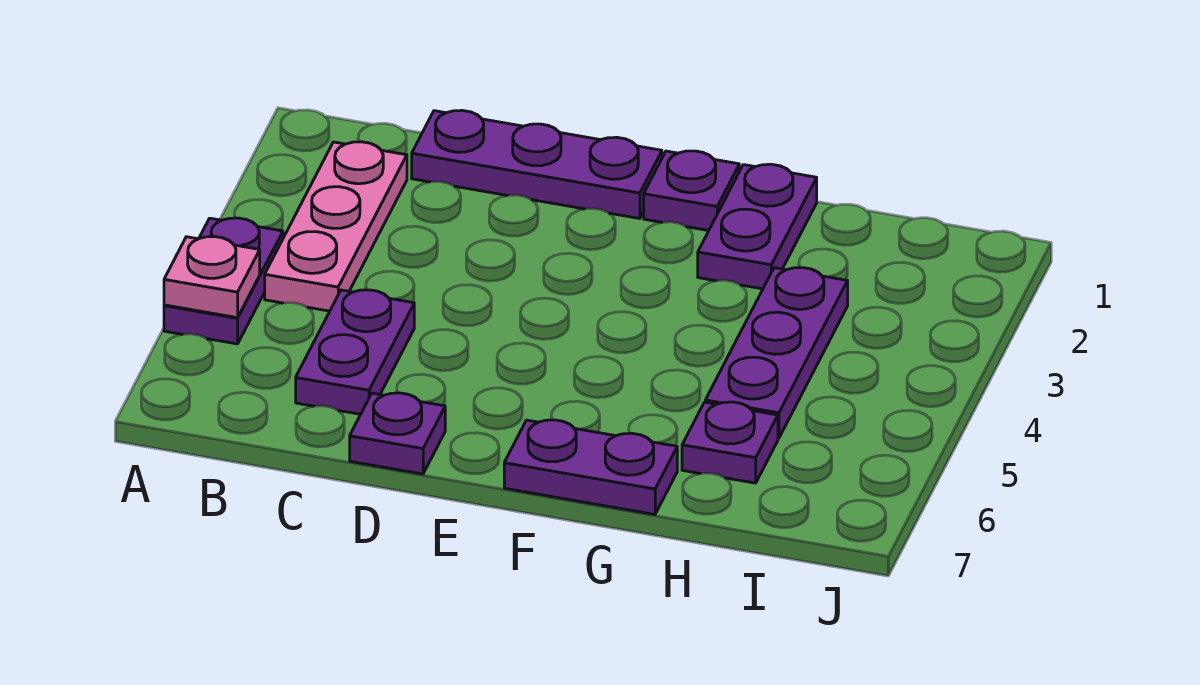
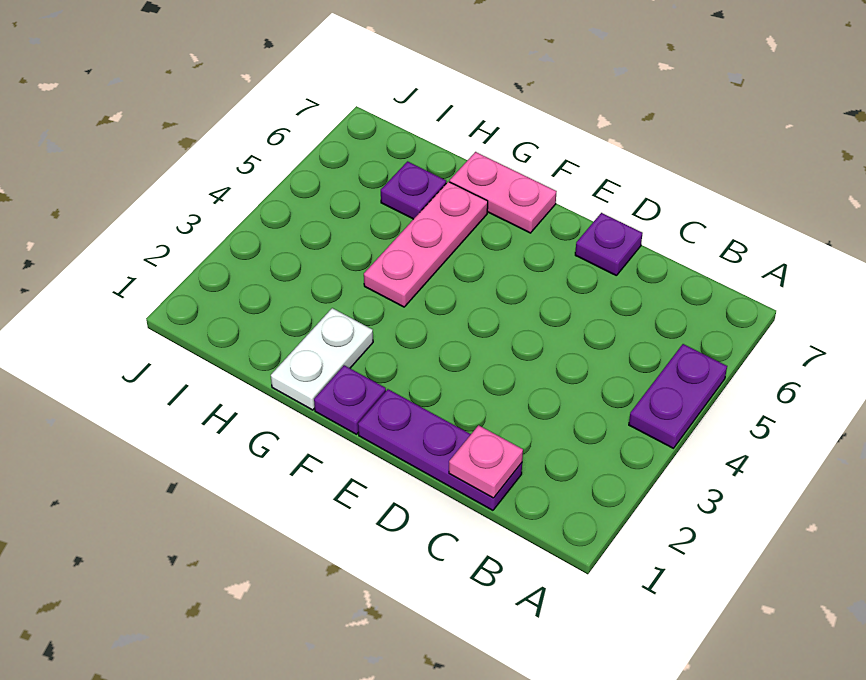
pink 1x1 plate [164,237,260,318] -> pink 1x1 plate moved to [449,425,523,498]
pink 1x3 plate [265,142,407,311] -> pink 1x3 plate moved to [364,182,488,307]
purple 1x2 plate [296,290,414,414] -> none
purple 1x2 plate [504,420,677,514] -> pink 1x2 plate [450,152,557,233]
purple 1x2 plate [698,164,817,289] -> white 1x2 plate [271,308,373,410]
purple 1x3 plate [705,268,848,438] -> none

